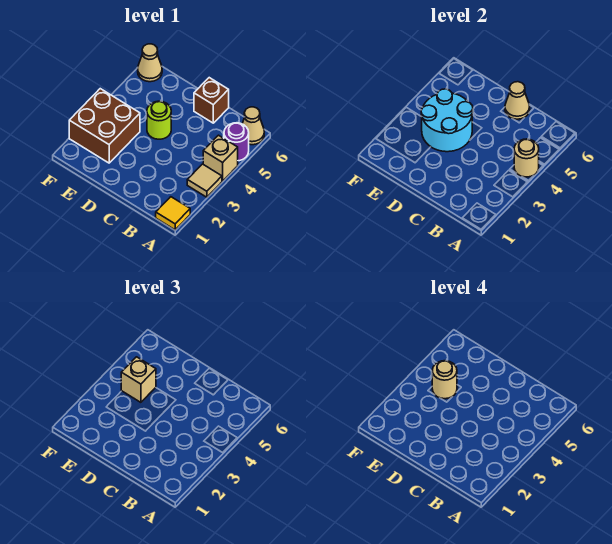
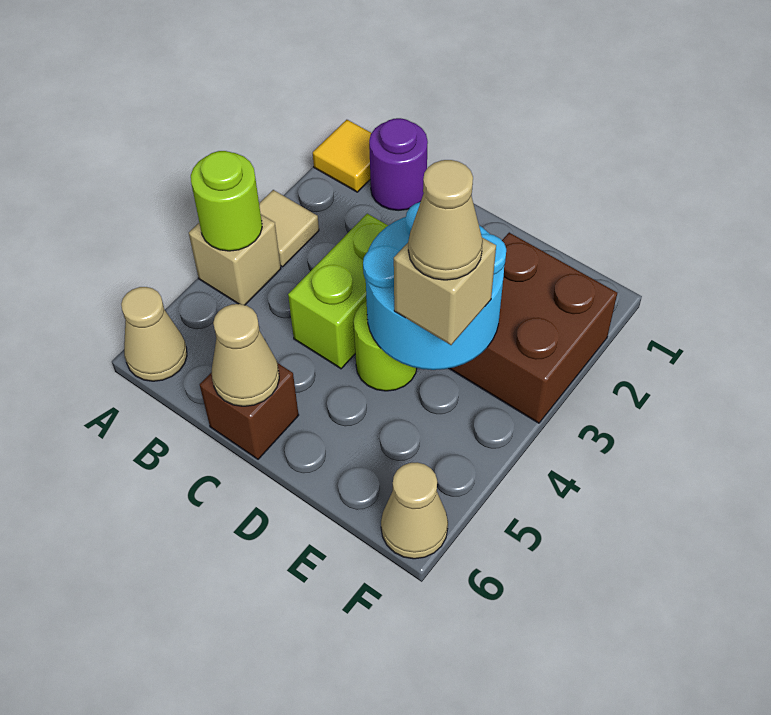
tan 1x1 round brick [514,139,539,177] -> lime 1x1 round brick [191,151,262,251]
purple 1x1 round brick [224,123,249,161] -> purple 1x1 round brick moved to [369,118,428,211]
none -> lime 1x2 brick [288,214,388,369]
tan 1x1 round brick [432,361,457,399] -> tan 1x1 cone [408,160,483,280]

